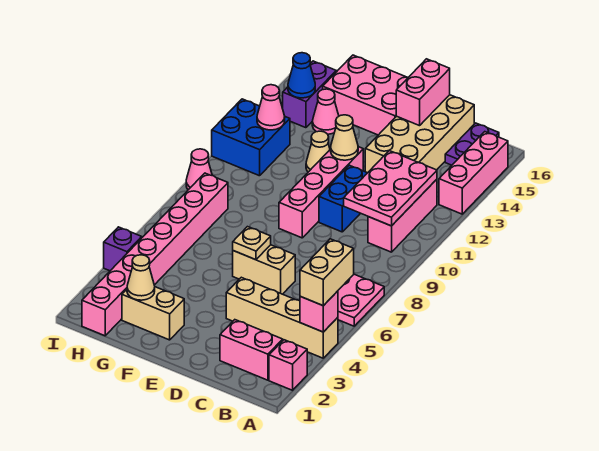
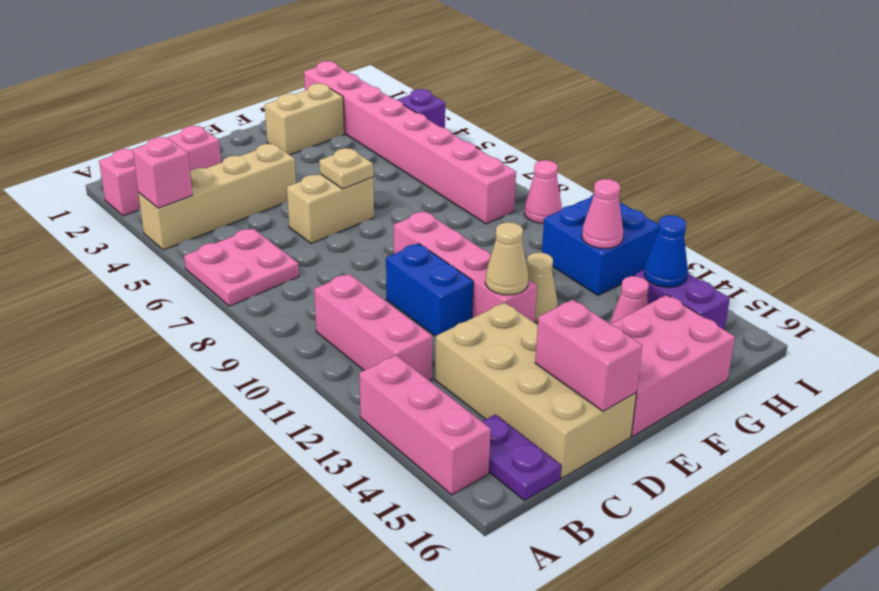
tan 1x2 brick [300,239,354,306] -> none
pink 2x3 plate [344,151,437,226] -> none
tan 1x1 cone [127,255,155,300] -> none

